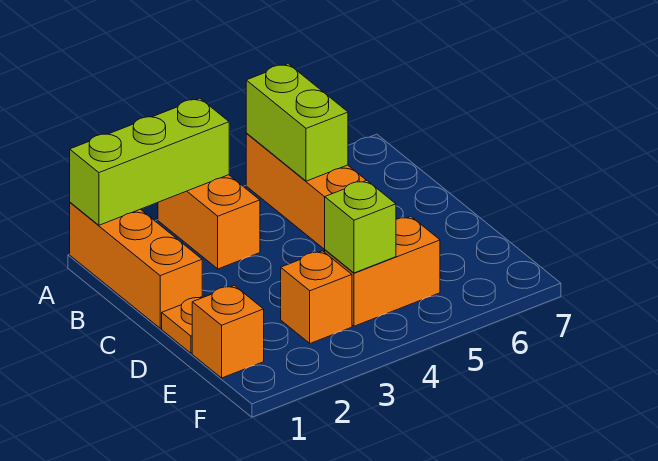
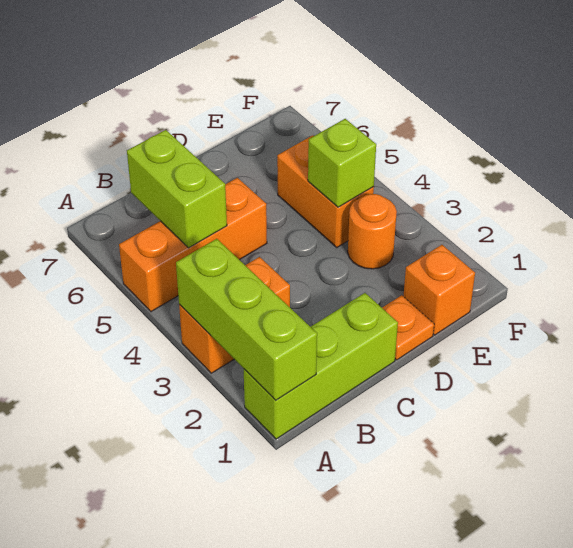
orange 1x3 brick [70,203,202,328] -> lime 1x3 brick [244,293,398,439]
lime 1x2 brick [246,64,348,181] -> lime 1x2 brick turned to [127,130,227,248]
orange 1x1 brick [281,251,352,343] -> orange 1x1 round brick [348,194,397,269]

